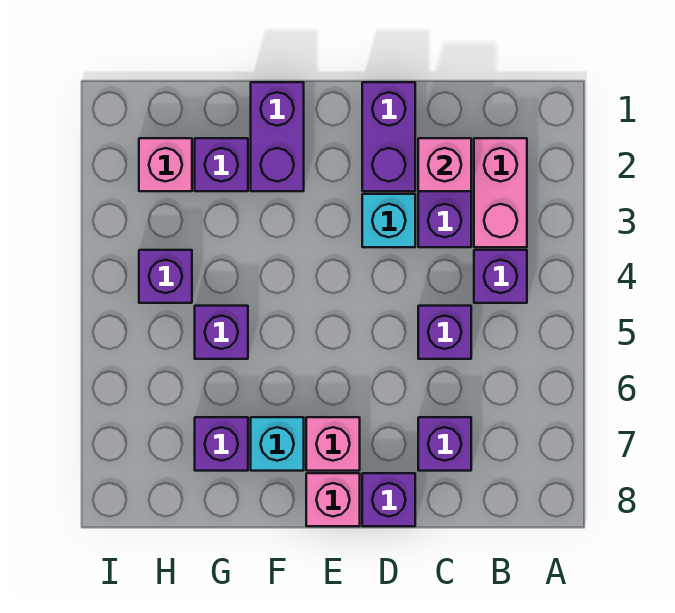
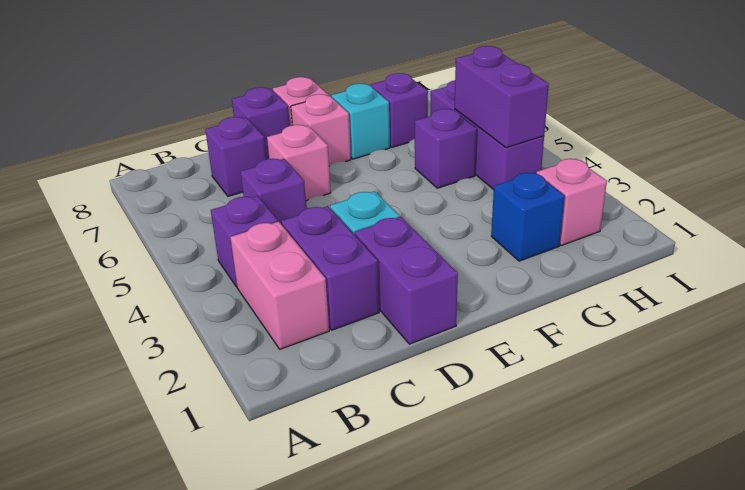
pink 1x1 brick [418,138,471,191] -> pink 1x1 brick moved to [267,125,331,201]
purple 1x2 brick [251,82,304,191] -> purple 1x2 brick moved to [455,46,549,148]
purple 1x1 brick [195,138,248,191] -> blue 1x1 brick [491,172,565,261]
purple 1x1 brick [139,250,192,303] -> purple 1x3 brick [431,80,544,190]

